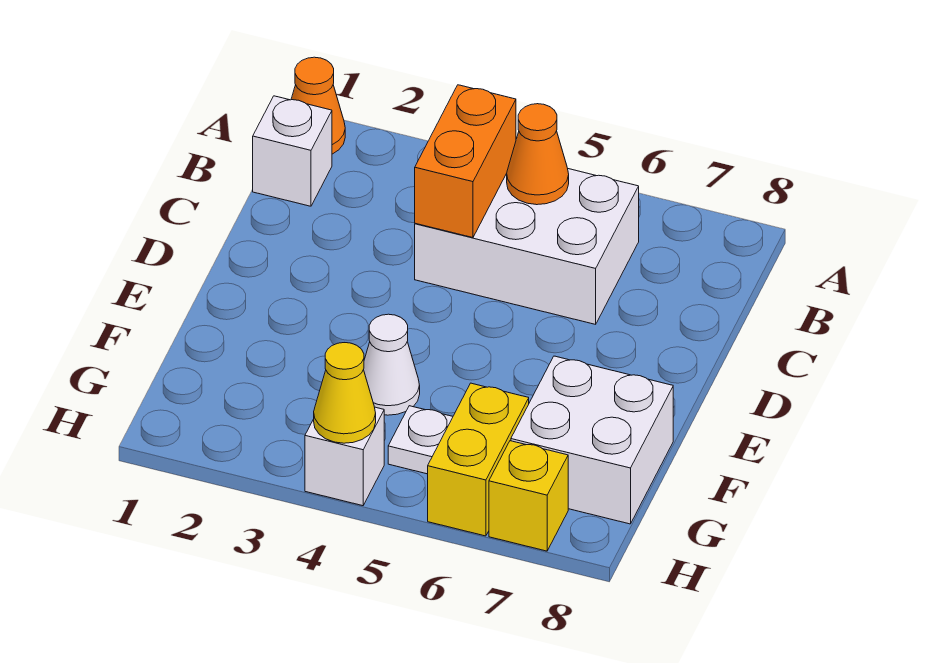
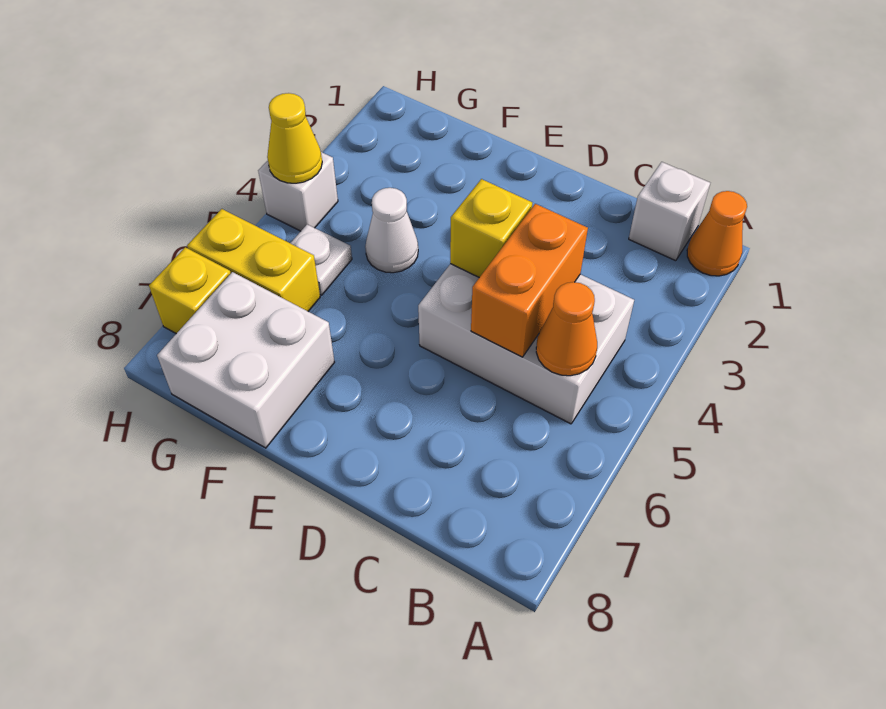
white 2x3 brick [415,169,639,324] -> white 2x3 brick turned to [418,264,634,424]
orange 1x2 brick [415,85,516,238] -> orange 1x2 brick turned to [471,204,588,357]
none -> yellow 1x1 brick [450,179,532,277]

